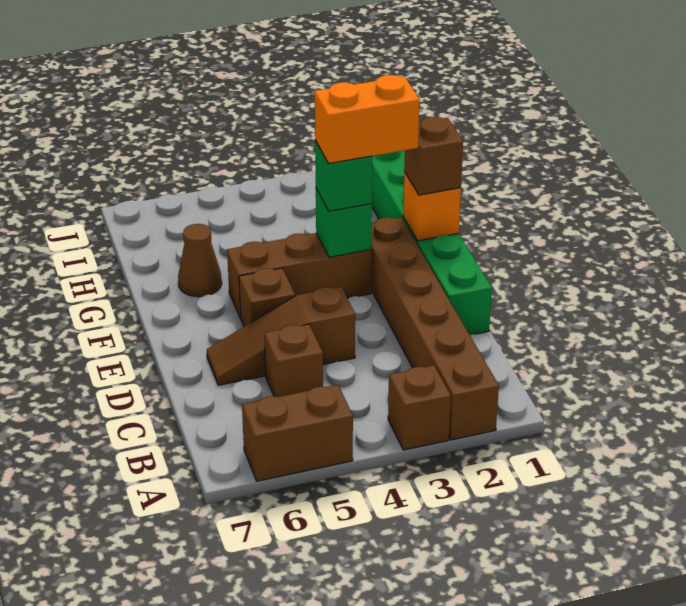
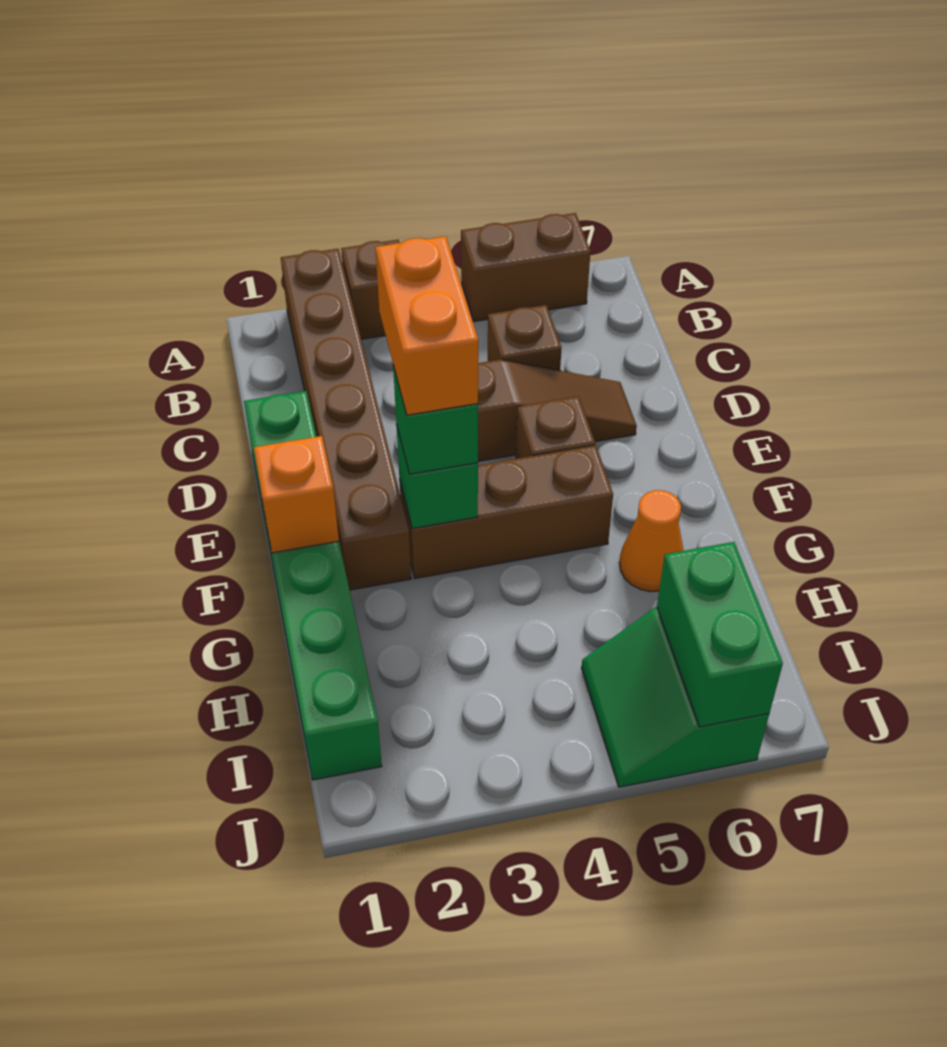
brown 1x1 brick [404,117,463,195] -> none
orange 1x2 brick [315,75,420,164] -> orange 1x2 brick turned to [375,236,478,415]
brown 1x1 cone [178,224,222,297] -> orange 1x1 cone [619,490,684,592]
none -> green 2x2 slope [582,607,769,787]
none -> green 1x2 brick [657,542,783,727]

